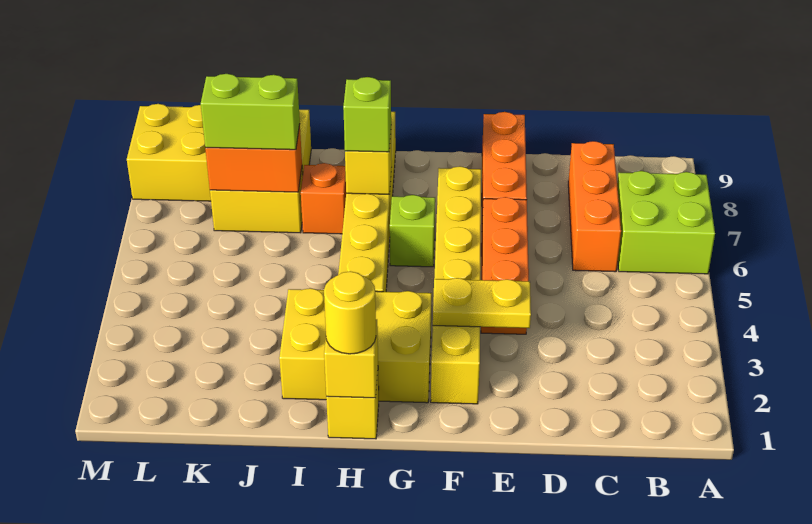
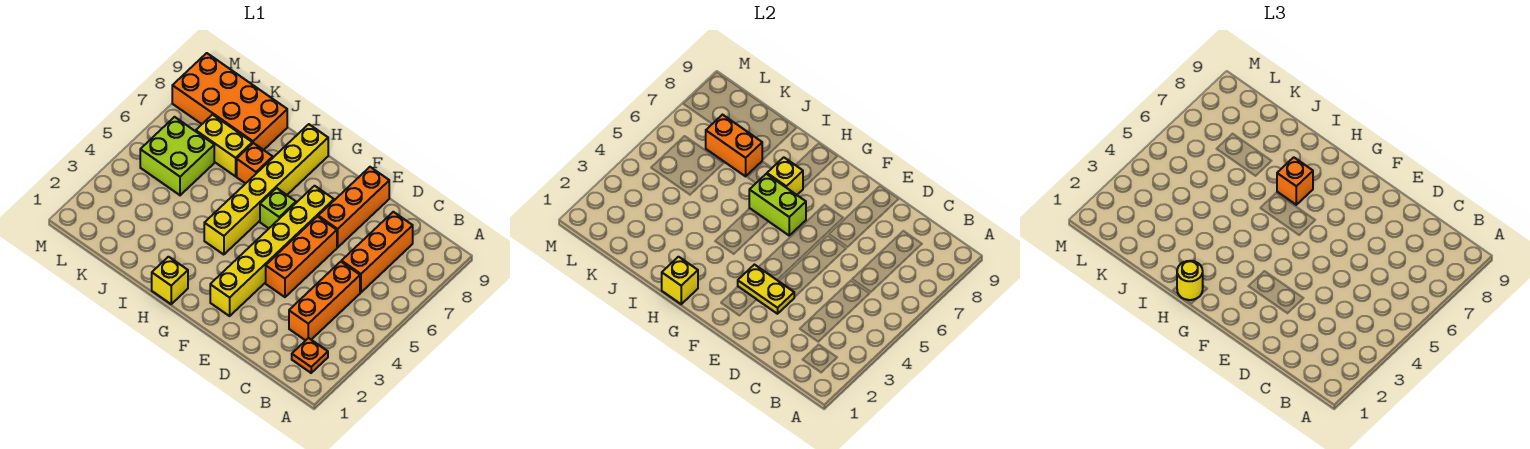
lime 2x2 brick [617,171,715,274] -> lime 2x2 brick moved to [140,117,214,195]
none -> orange 1x1 plate [292,338,328,373]
none -> orange 1x3 brick [289,262,360,340]
yellow 2x3 brick [279,288,432,403] -> none
lime 1x1 brick [343,77,391,152] -> orange 1x1 brick [1277,157,1313,205]
lime 1x2 brick [201,74,300,150] -> lime 1x2 brick moved to [749,174,806,235]
yellow 2x4 brick [127,104,311,201] -> orange 2x4 brick [172,53,287,150]

